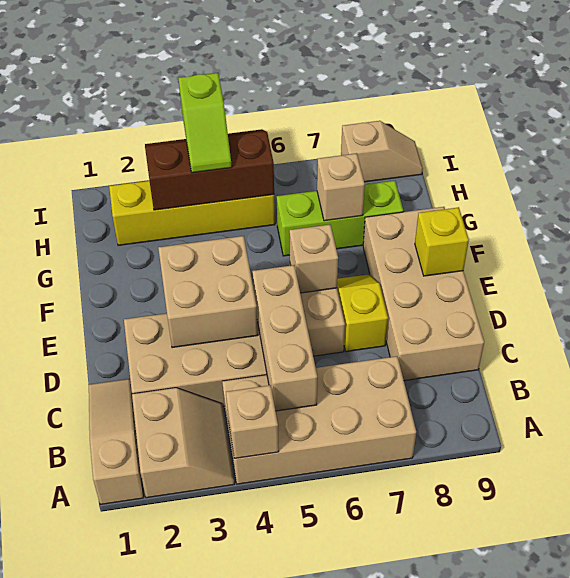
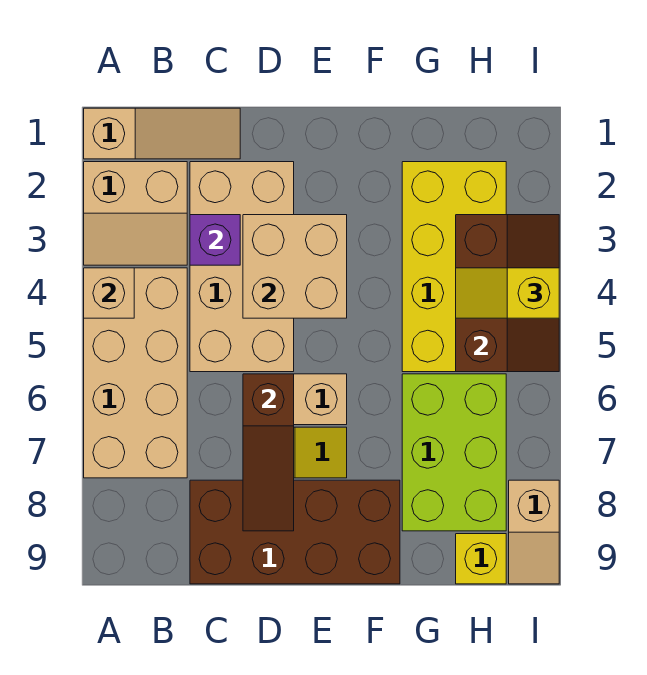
tan 1x3 brick [252,265,317,411] -> none
none -> purple 1x1 brick [190,215,240,265]
tan 2x4 brick [363,207,484,381] -> brown 2x4 brick [190,480,400,584]
none -> brown 1x3 slope [243,374,294,531]
tan 1x1 brick [289,225,338,293] -> none
yellow 1x1 brick [415,207,469,276] -> yellow 1x1 brick moved to [456,534,506,584]
lime 1x3 brick [277,181,403,256] -> lime 2x3 brick [402,374,506,531]
tan 1x1 brick [317,153,365,221] -> none
yellow 1x4 brick [109,181,275,245] -> yellow 2x4 brick [402,162,506,372]
lime 1x2 slope [178,73,232,173] -> yellow 1x2 slope [456,268,559,318]

